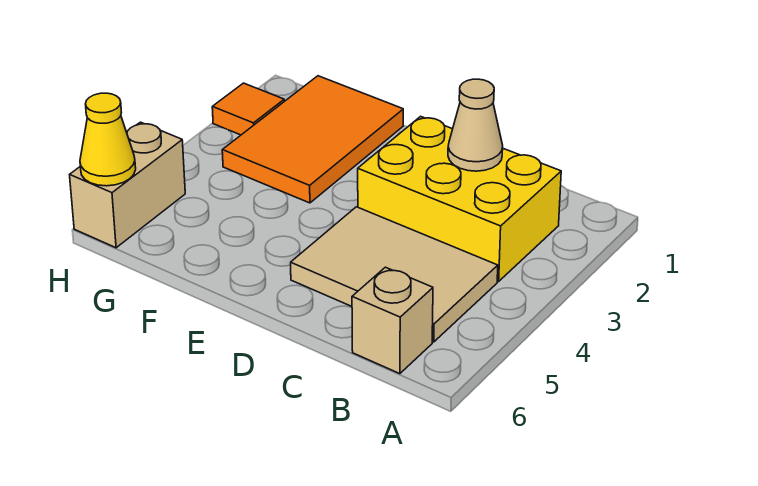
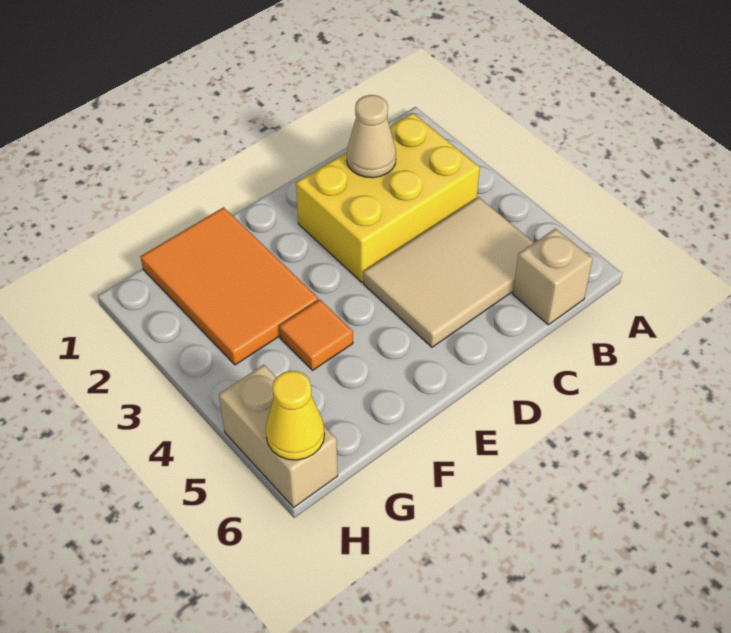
orange 1x1 tile [212,83,284,135] -> orange 1x1 tile moved to [279,300,353,371]

